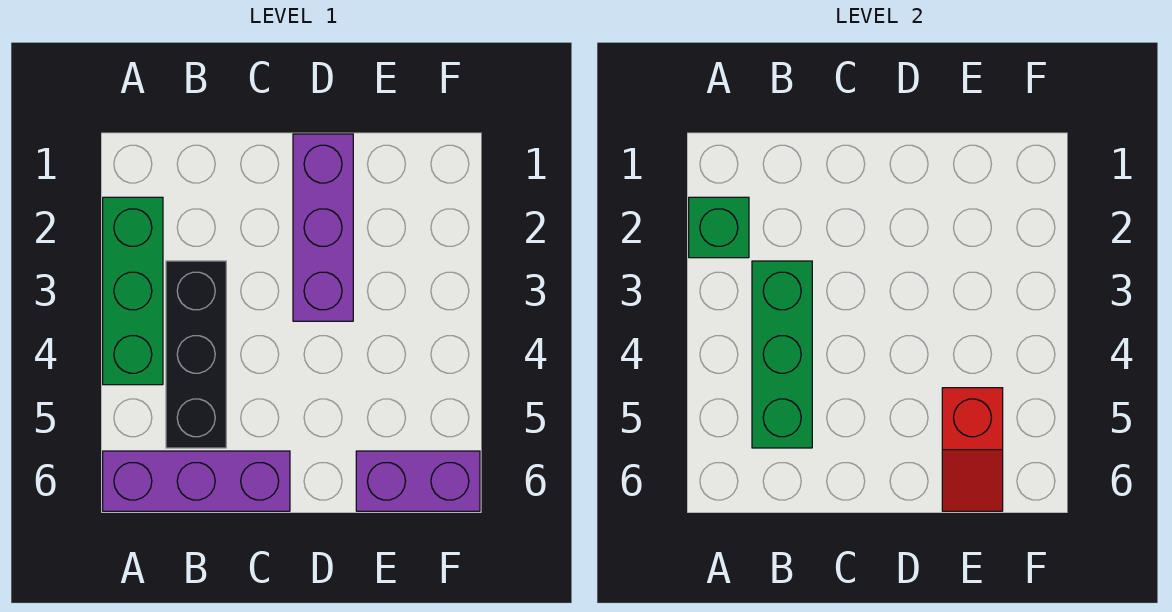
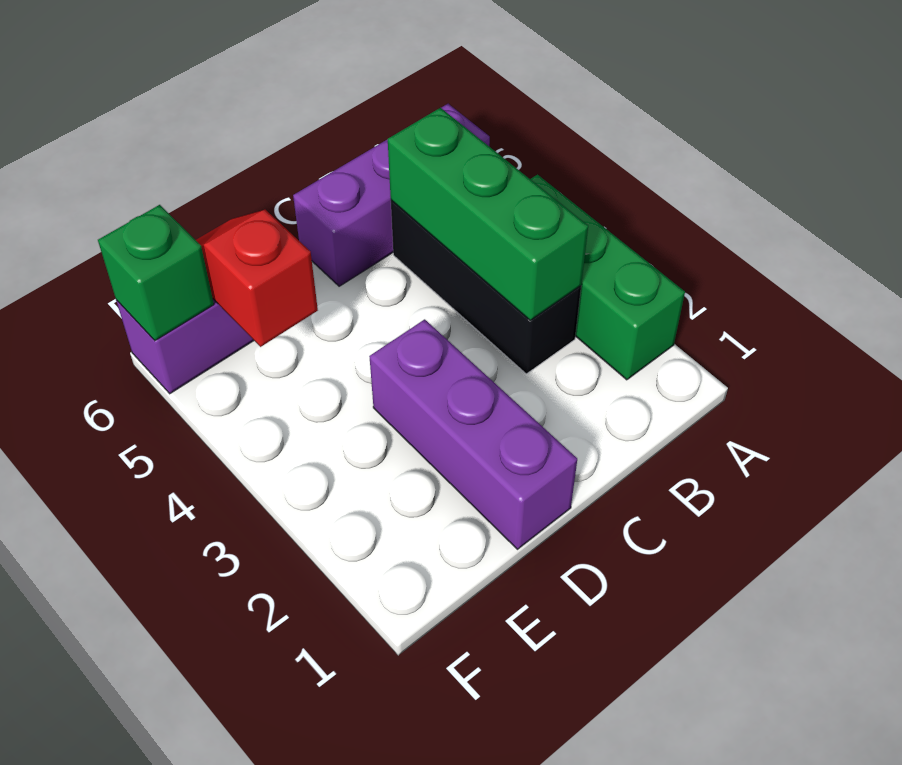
green 1x1 brick [689,197,749,258] -> green 1x1 brick moved to [98,205,214,340]

